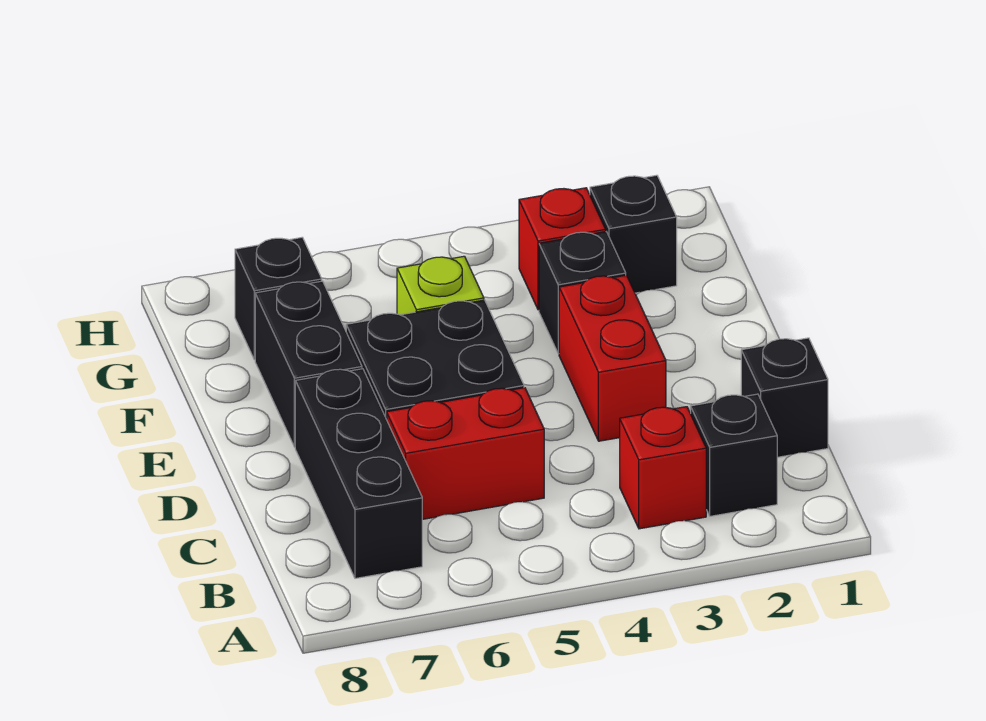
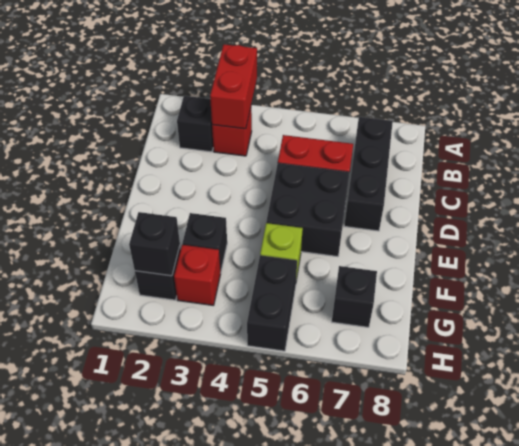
black 1x1 brick [741,338,828,457] -> black 1x1 brick moved to [129,212,180,276]
red 1x2 brick [559,275,666,441] -> red 1x2 brick moved to [210,44,257,129]
black 1x2 brick [255,281,362,447] -> black 1x2 brick moved to [247,255,297,351]

